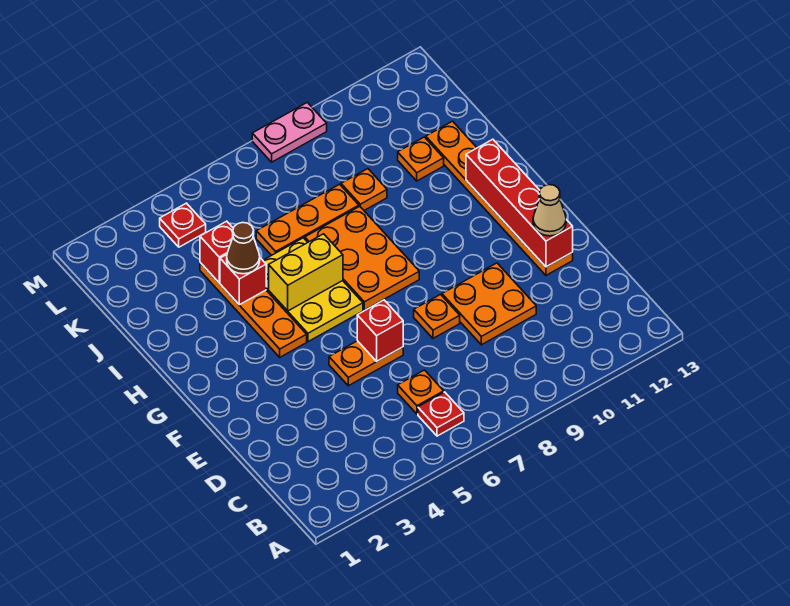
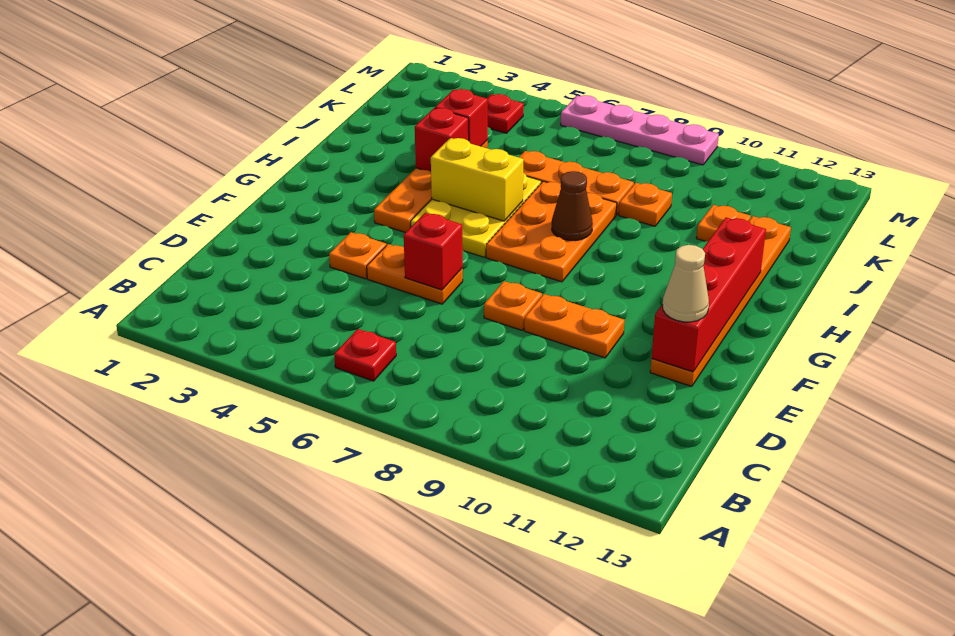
orange 1x1 plate [398,370,444,414] -> orange 1x1 plate moved to [329,232,386,279]
orange 2x2 plate [442,263,536,345] -> orange 1x2 plate [524,294,624,358]
brown 1x1 cone [227,223,260,274] -> brown 1x1 cone moved to [552,171,593,241]
pink 1x2 plate [252,102,327,162] -> pink 1x4 plate [561,95,719,165]

